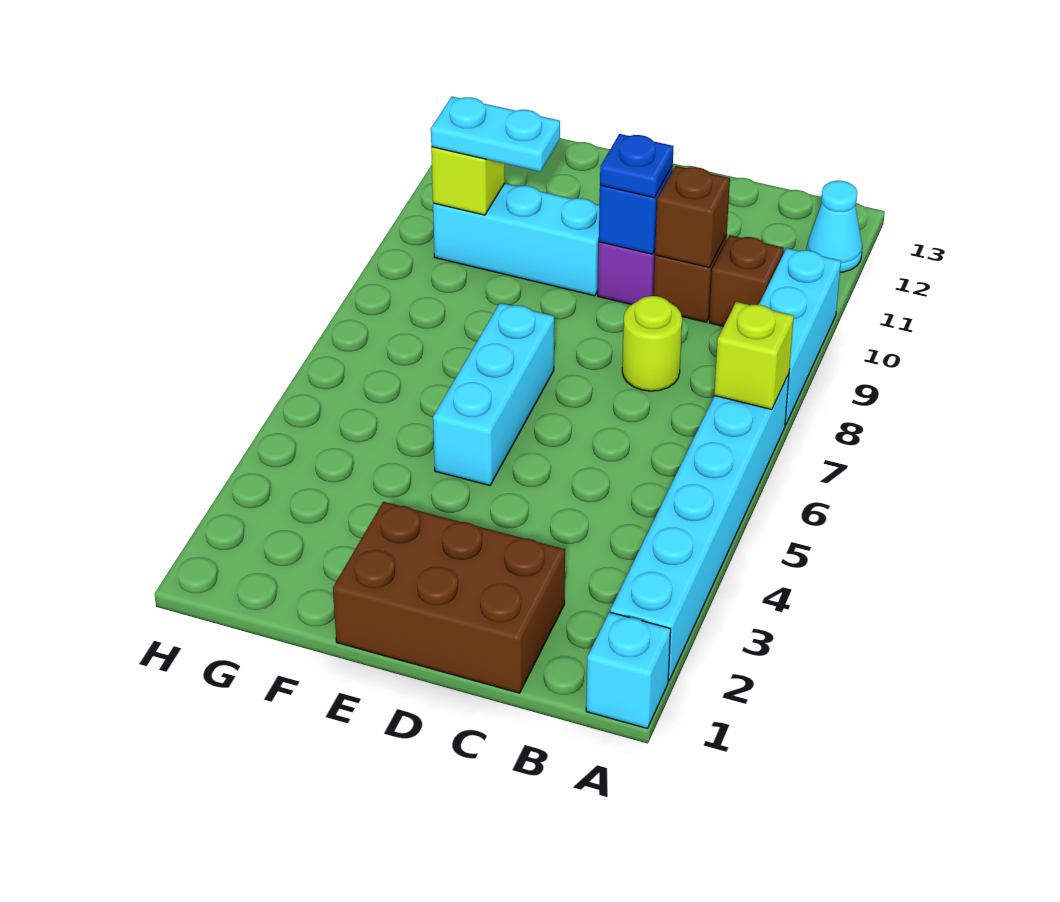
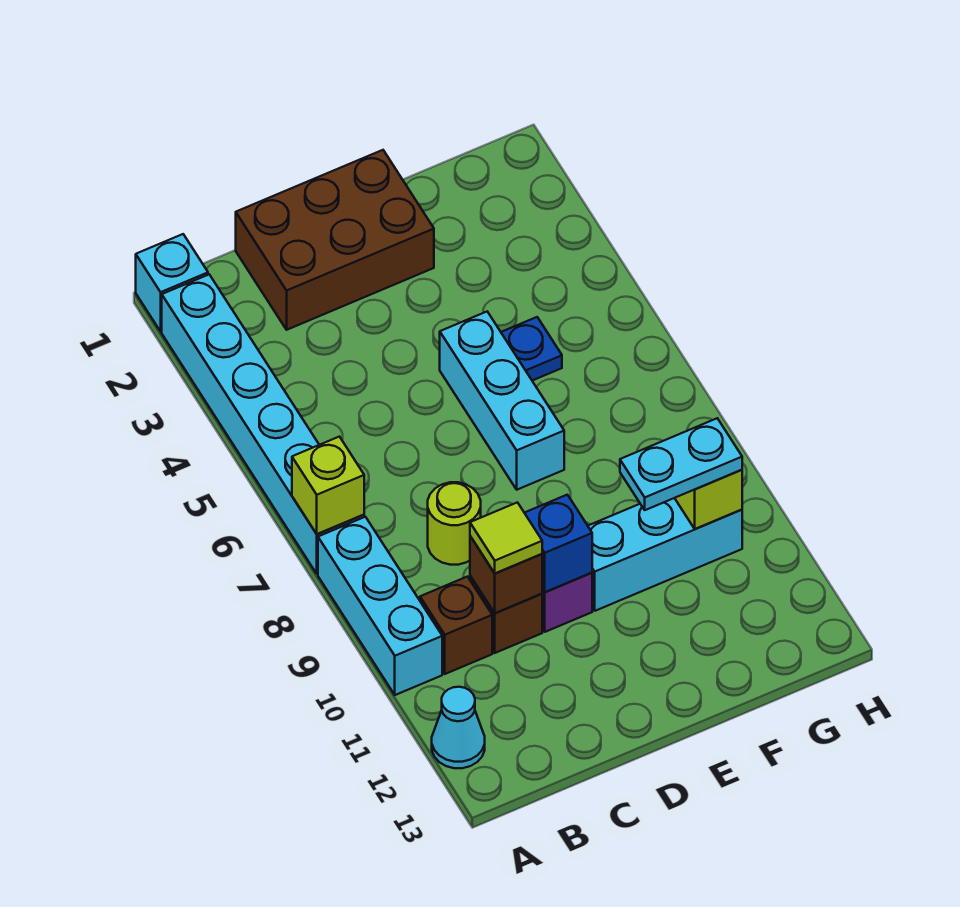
none -> lime 1x1 tile [470,502,542,573]
blue 1x1 plate [600,134,674,198] -> blue 1x1 plate moved to [501,317,562,381]

